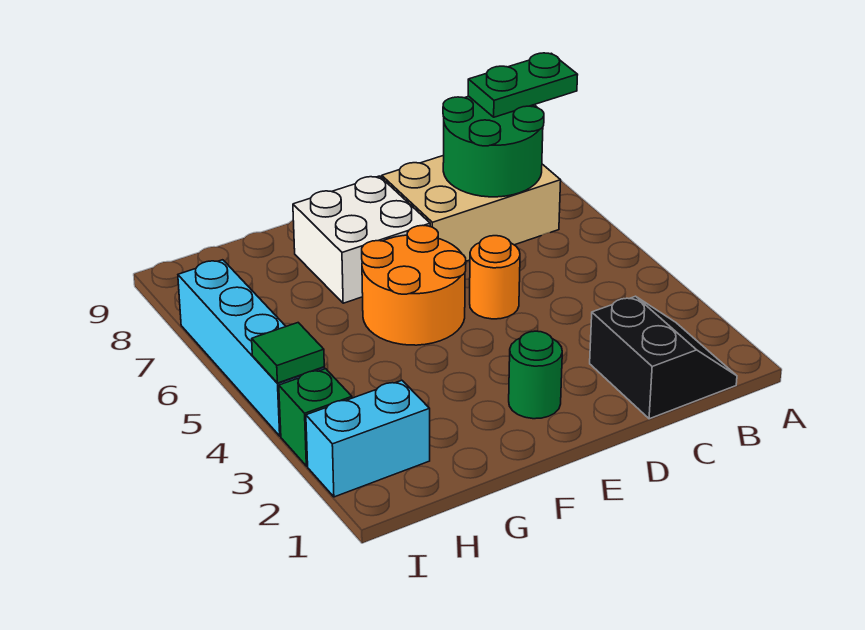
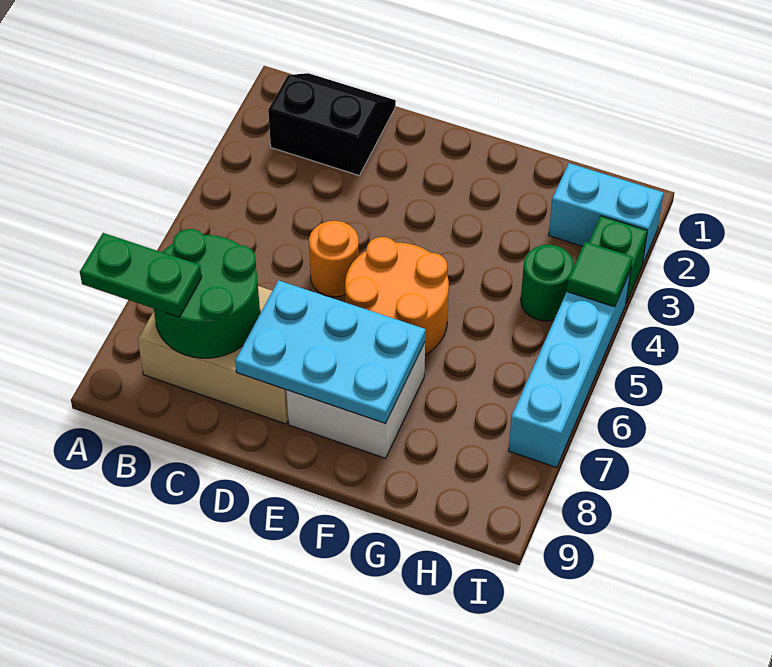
black 2x2 slope [590,296,737,419] -> black 2x2 slope turned to [268,73,396,175]
none -> cyan 2x3 plate [235,280,426,424]
green 1x1 round brick [509,331,562,419] -> green 1x1 round brick moved to [521,245,574,321]

